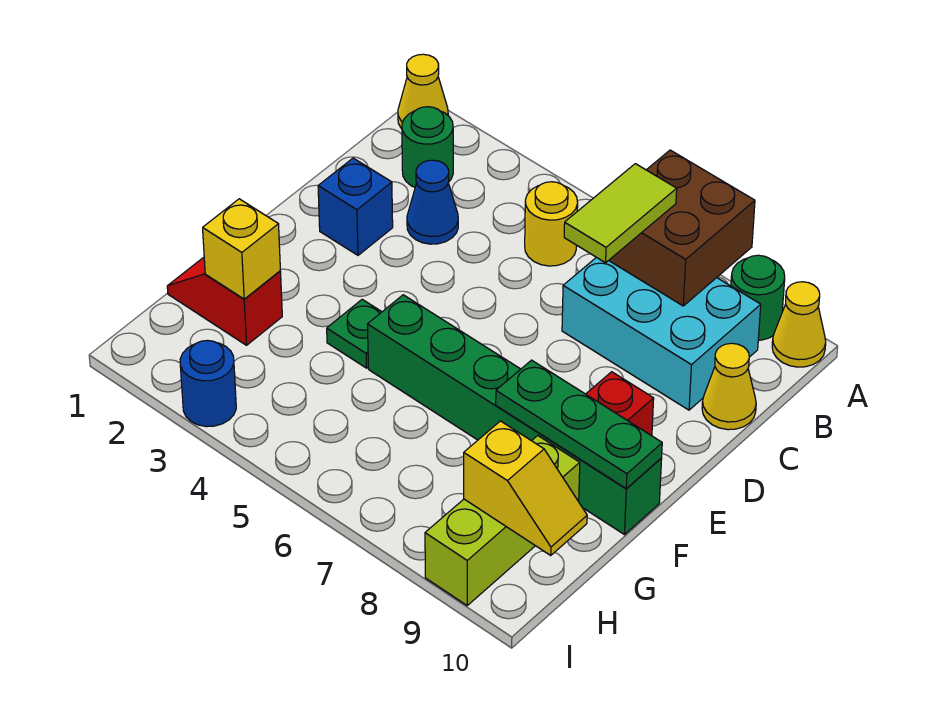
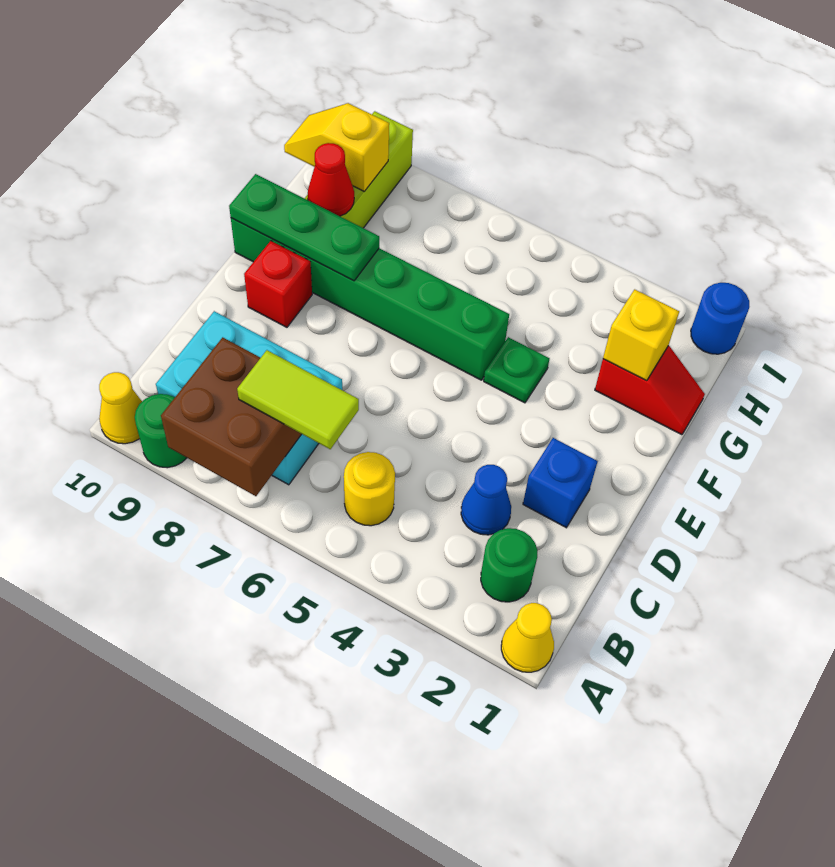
lime 1x2 tile [564,164,677,263] -> lime 1x2 tile turned to [237,350,359,449]
yellow 1x1 cone [702,343,756,430] -> none
none -> red 1x1 cone [308,143,354,216]
blue 1x1 round brick [180,340,236,427] -> blue 1x1 round brick moved to [691,283,749,354]

